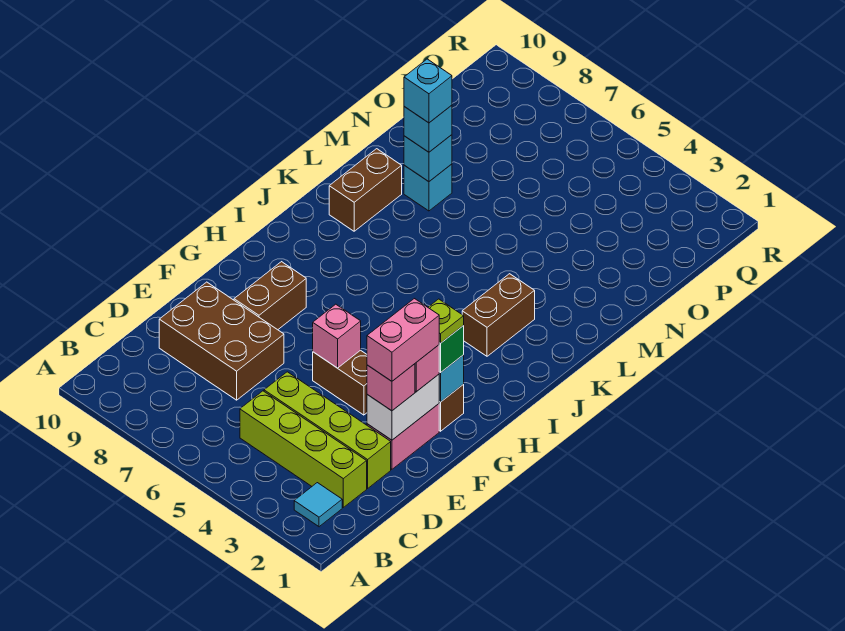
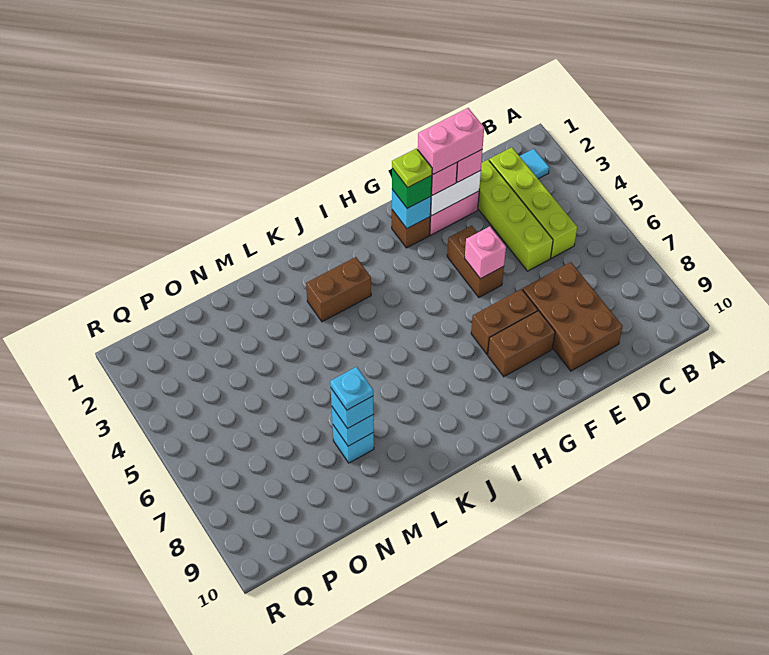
brown 1x2 brick [329,149,402,231] -> brown 1x2 brick moved to [471,289,538,354]
cyan 1x1 brick [404,59,452,123] -> cyan 1x1 plate [330,367,373,410]

